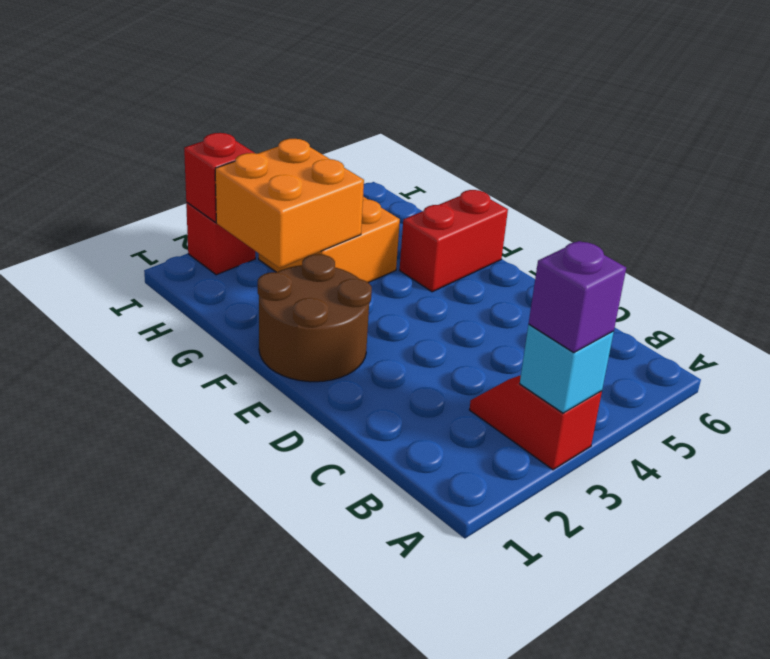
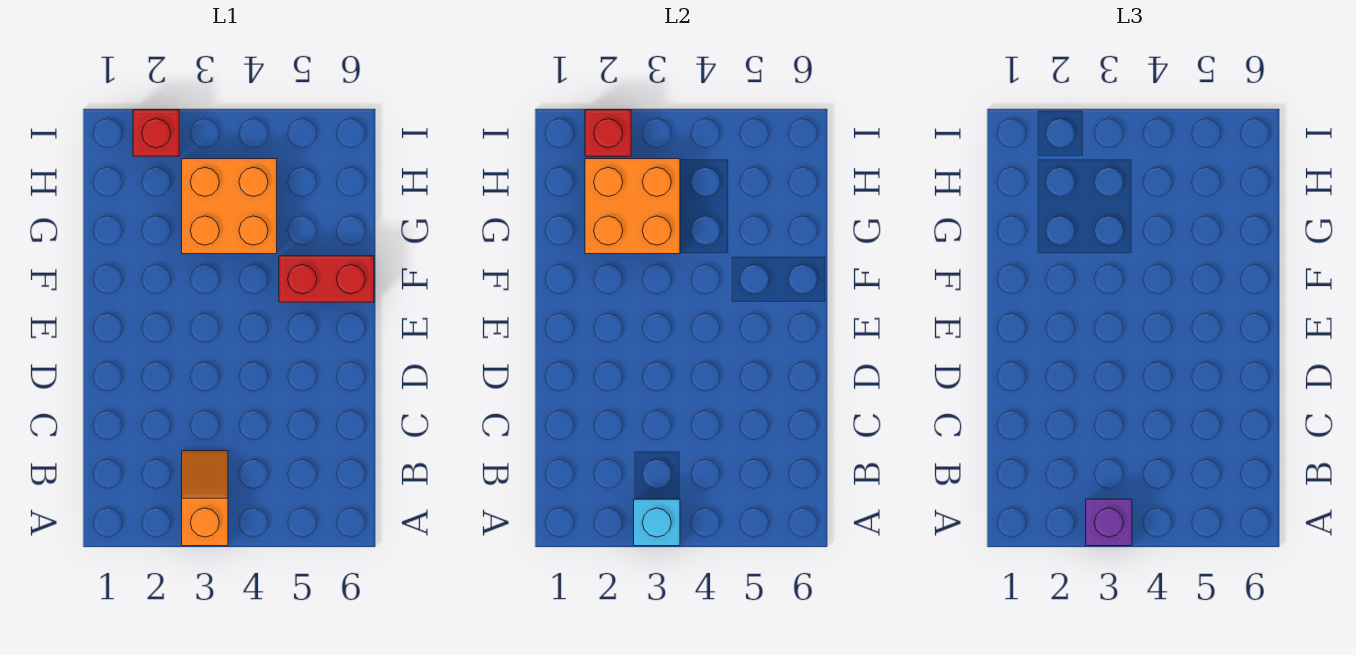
red 1x2 slope [469,375,602,470] -> orange 1x2 slope [182,451,228,546]
brown 2x2 round brick [258,254,372,382] -> none

